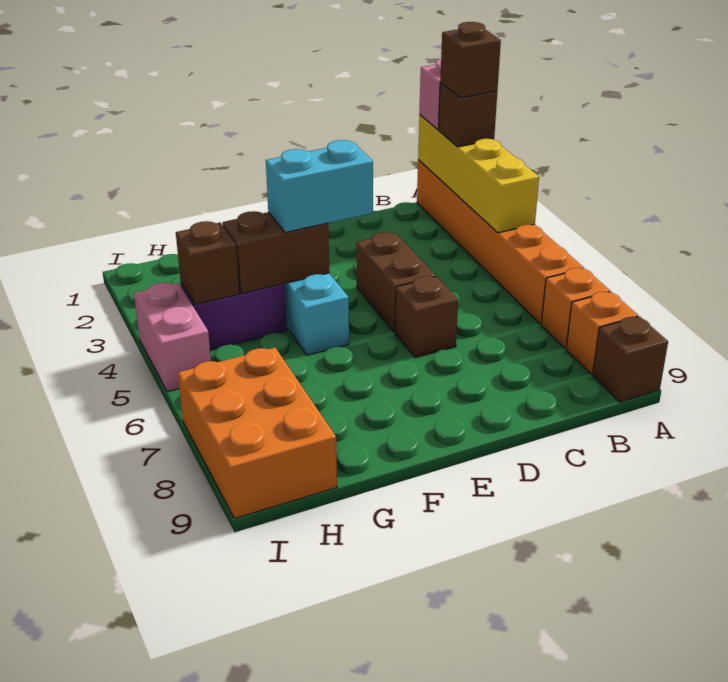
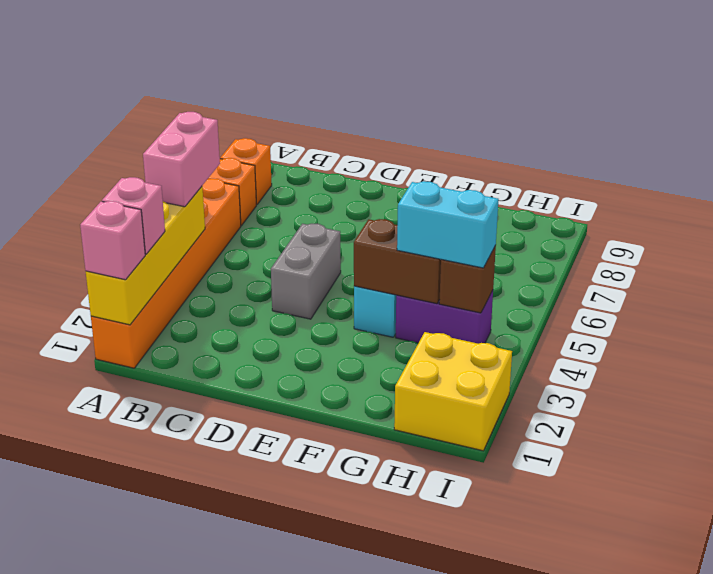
brown 1x1 brick [439,83,497,147] -> pink 1x1 brick [102,177,165,254]
brown 1x1 brick [440,22,501,98] -> none
brown 1x1 brick [593,316,668,402] -> none
brown 1x2 brick [356,232,436,333] -> grey 1x2 brick [271,224,341,319]
brown 1x1 brick [395,276,458,358] -> none
cyan 1x2 brick [266,140,373,232] -> cyan 1x2 brick moved to [397,181,499,268]
none -> yellow 2x2 brick [394,332,512,451]
orange 2x3 brick [178,348,337,519] -> none
pink 1x2 brick [134,283,211,392] -> pink 1x2 brick moved to [143,112,220,207]

